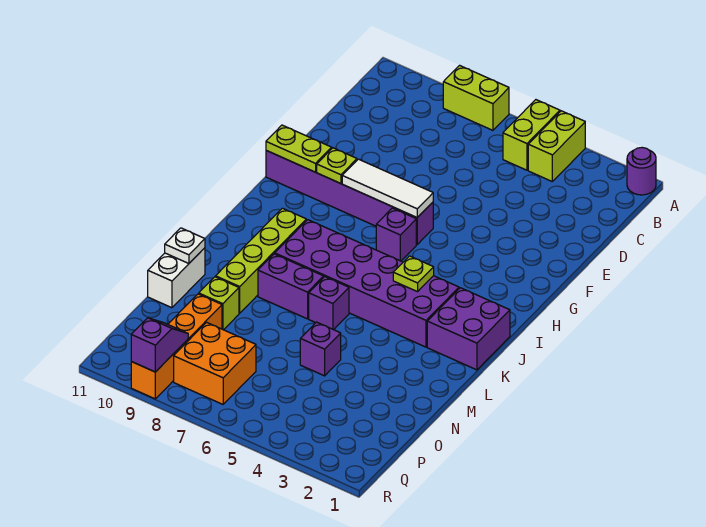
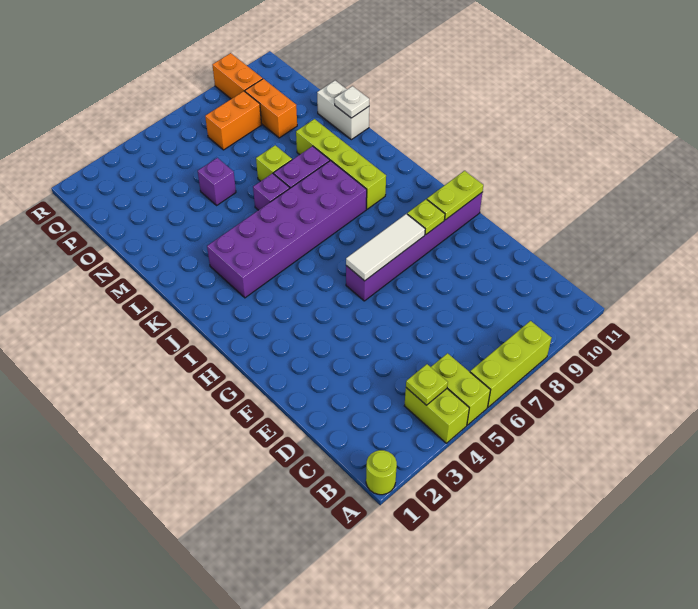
purple 1x1 round brick [627,148,656,195] -> lime 1x1 round brick [366,450,397,495]
lime 1x2 brick [443,65,509,130] -> lime 1x3 brick [470,321,552,407]
purple 1x1 brick [376,208,416,261] -> none
purple 2x2 brick [427,288,510,370] -> none
lime 1x1 plate [393,256,434,292] -> lime 1x1 plate moved to [406,364,448,405]
lime 1x1 brick [199,277,239,330] -> lime 1x1 brick moved to [256,145,292,181]
orange 2x2 brick [174,322,256,404] -> orange 1x2 brick [205,91,262,150]
purple 1x2 slope [131,318,188,372] -> none

